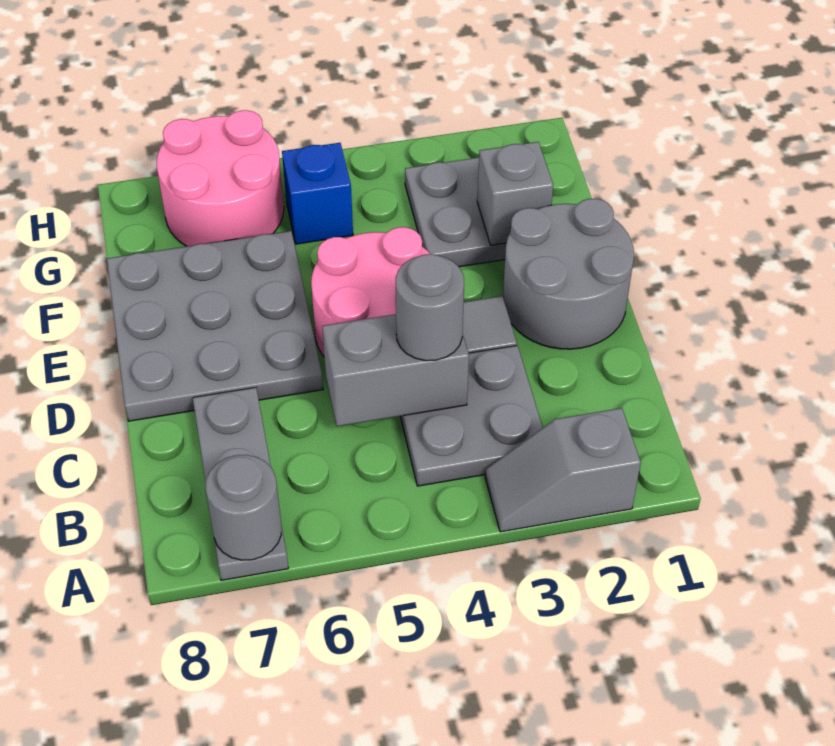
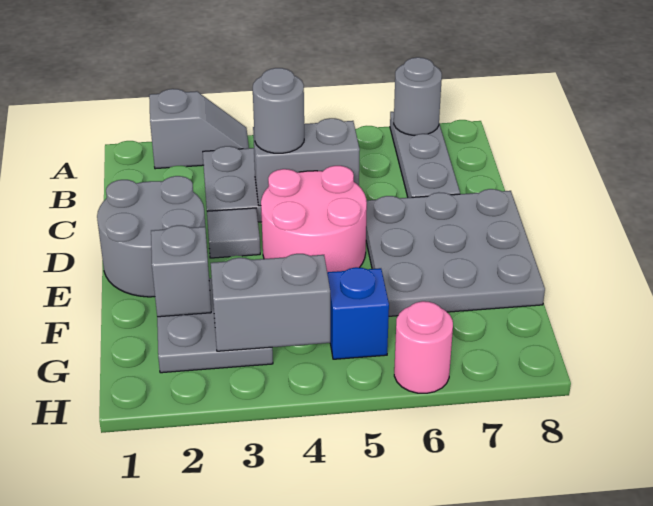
none -> grey 1x2 brick [211,254,330,351]
pink 2x2 round brick [157,110,284,246] -> pink 1x1 round brick [394,301,453,393]

